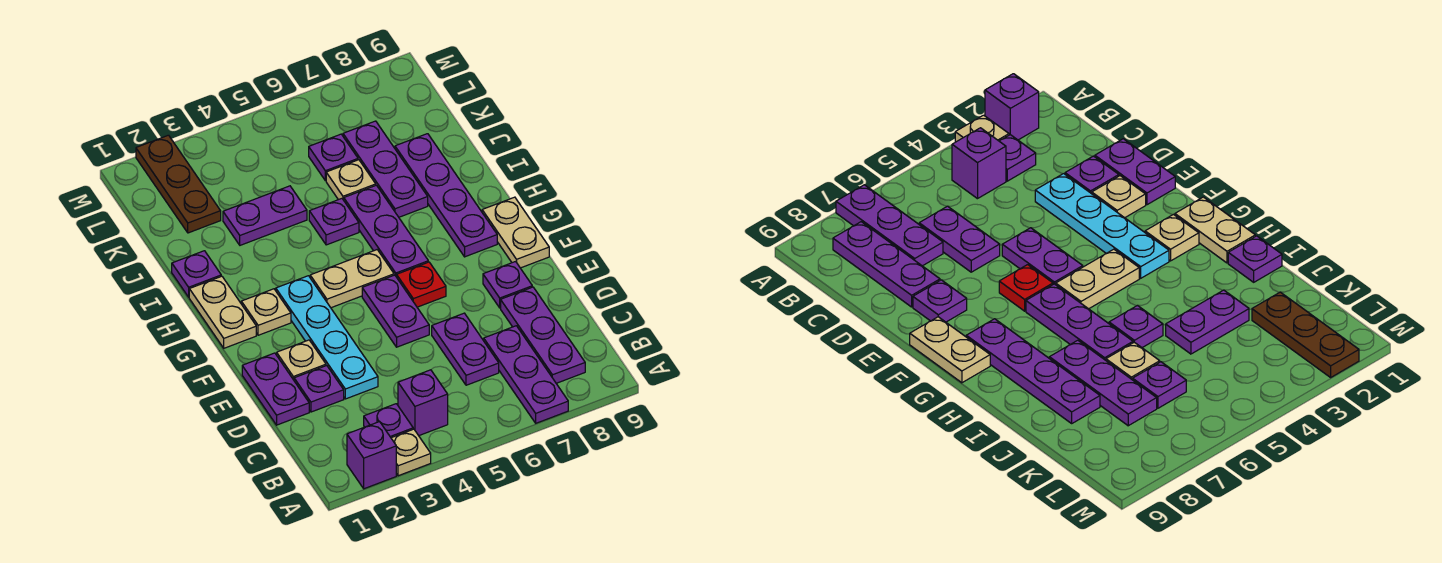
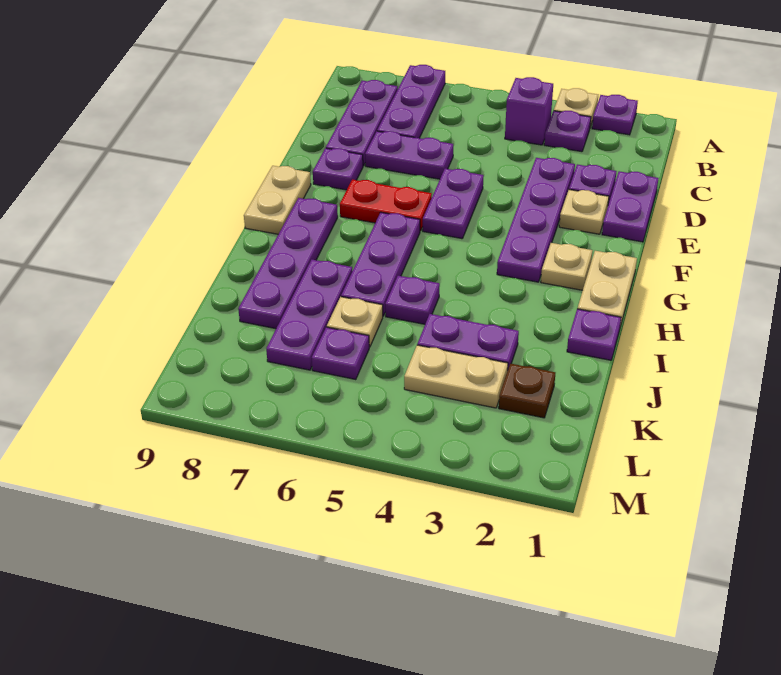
purple 1x1 brick [347,422,396,489] -> purple 1x1 plate [592,95,638,135]
purple 1x2 plate [432,313,499,385] -> purple 1x2 plate turned to [365,131,453,179]
cyan 1x4 plate [276,276,378,399] -> purple 1x4 plate [497,158,575,282]
red 1x1 plate [397,262,446,307] -> red 1x2 plate [340,179,432,231]
tan 1x2 plate [310,250,394,308] -> tan 1x2 plate moved to [404,345,508,408]
brown 1x3 plate [136,135,221,233] -> brown 1x1 plate [499,364,555,418]

